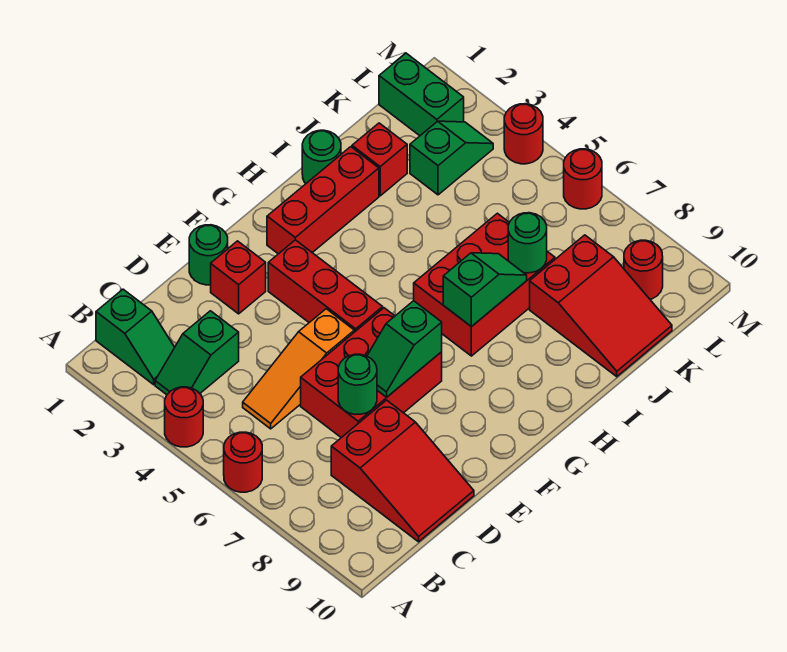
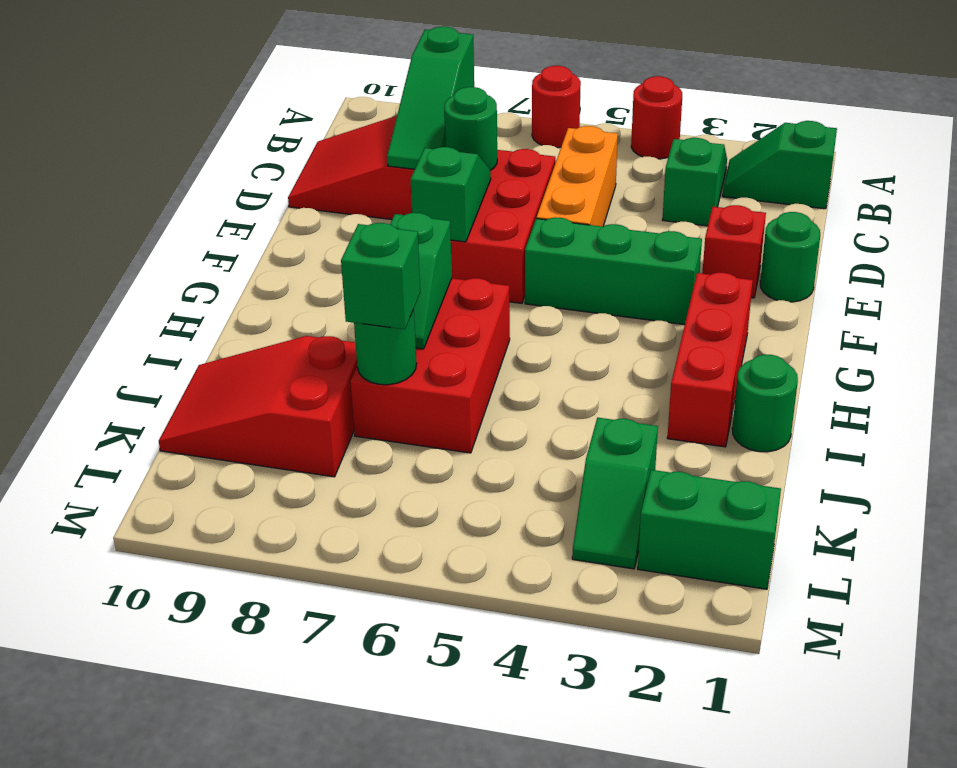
none -> green 1x3 slope [387,27,474,170]
orange 1x3 slope [243,309,354,429] -> orange 1x3 brick [537,126,618,227]
red 1x3 brick [268,240,383,332] -> green 1x3 brick [525,217,702,325]
red 1x1 brick [352,123,407,196] -> none
none -> green 1x1 brick [341,223,420,329]
red 1x1 round brick [624,240,663,299] -> none
red 1x1 round brick [504,104,543,164] -> none
red 1x1 round brick [564,149,602,209] -> none

